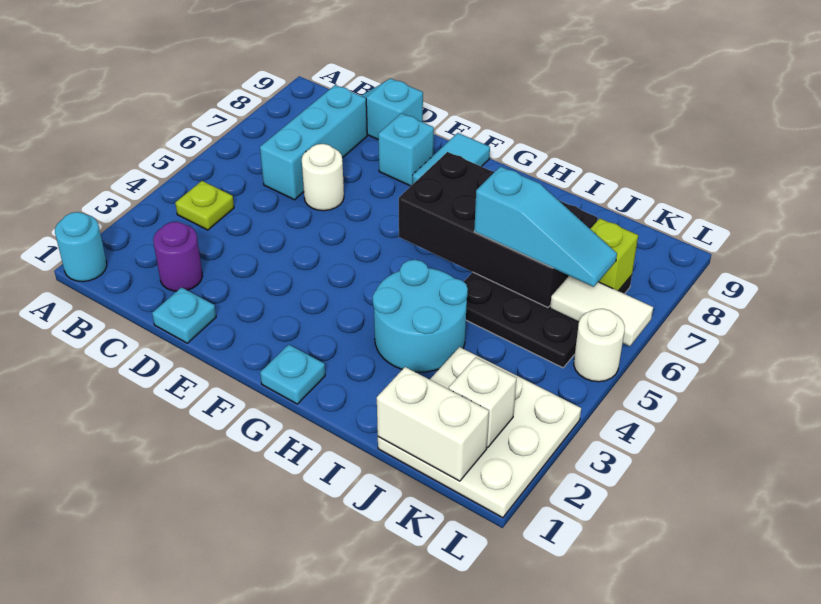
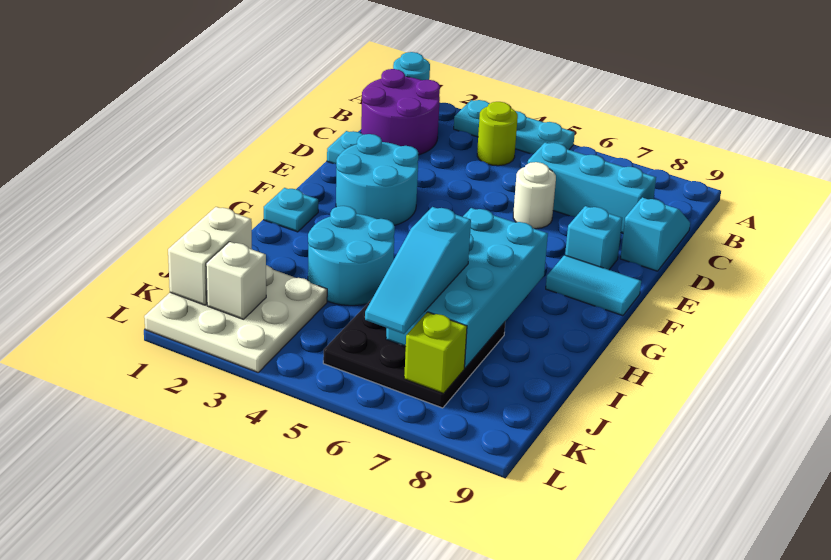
none -> cyan 1x3 plate [454,100,575,154]
lime 1x1 plate [175,181,234,230] -> lime 1x1 round brick [477,102,518,166]
purple 1x1 round brick [153,222,203,291] -> purple 2x2 round brick [361,69,440,155]
none -> cyan 2x2 round brick [336,134,418,225]
black 2x4 brick [399,152,598,307] -> cyan 2x4 brick [386,208,548,368]
white 1x2 tile [550,276,653,346] -> none
white 1x1 round brick [574,309,625,382] -> none

